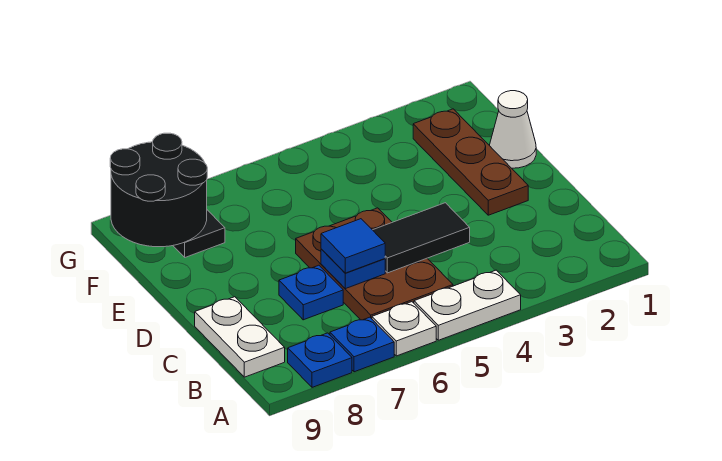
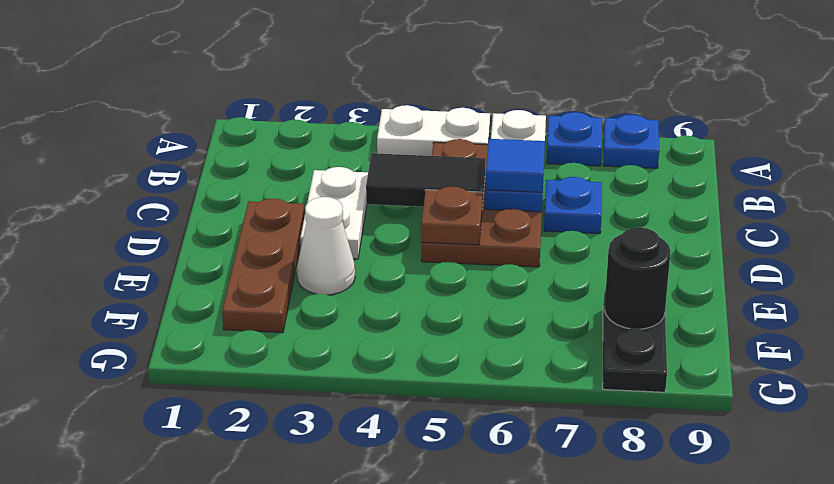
white 1x2 plate [195,297,285,377] -> white 1x2 plate moved to [300,167,368,259]
none -> brown 1x1 plate [421,187,483,245]
white 1x1 cone [490,91,536,168] -> white 1x1 cone moved to [297,197,355,295]
black 2x2 round brick [110,133,207,247] -> black 1x1 round brick [604,227,671,329]

